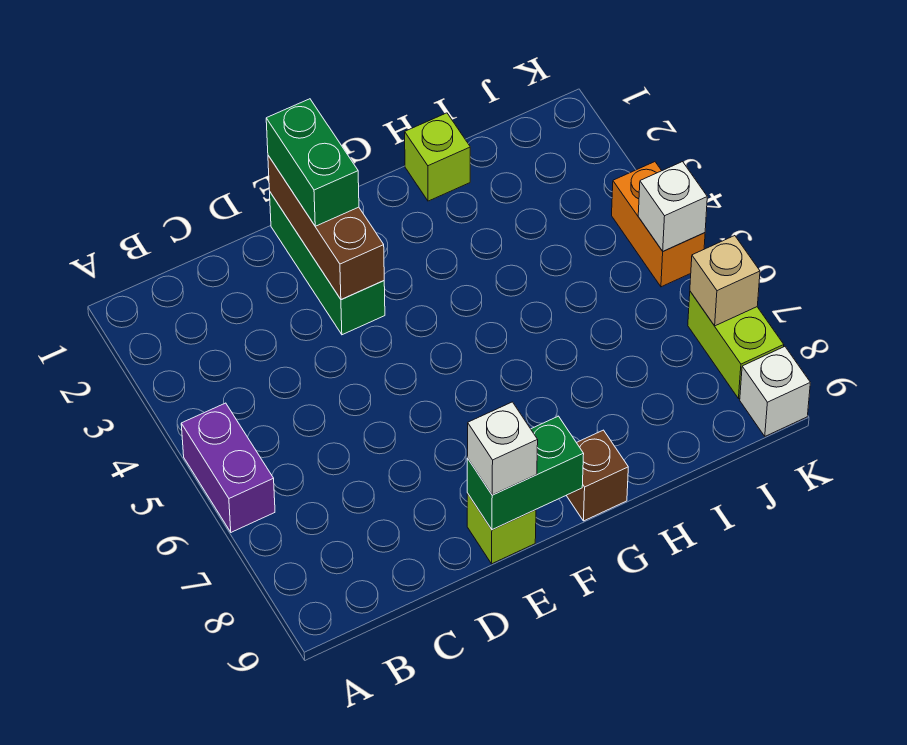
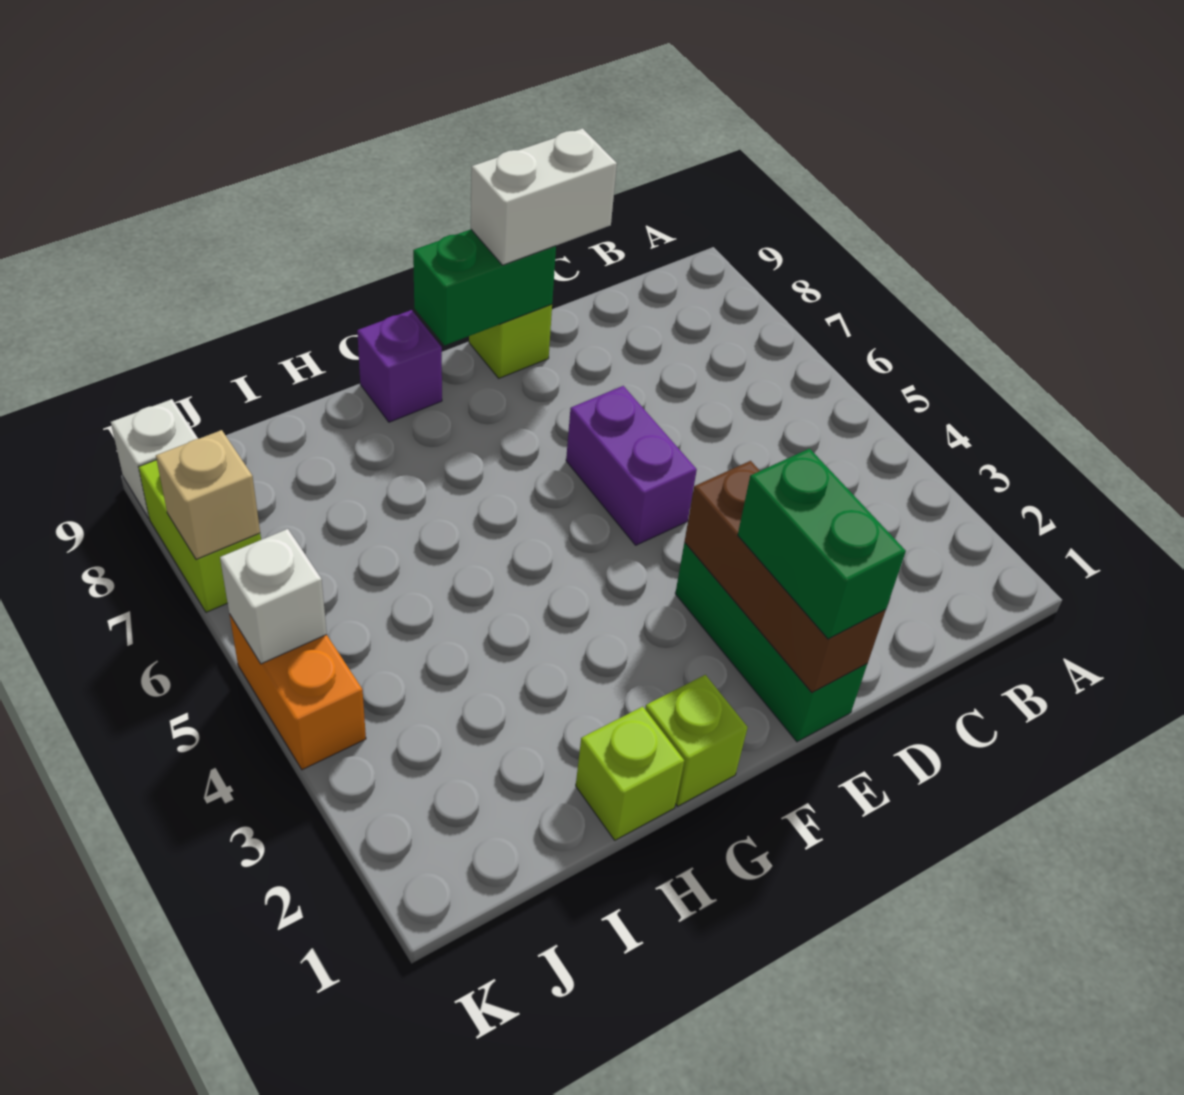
purple 1x2 brick [181,403,275,532] -> purple 1x2 brick moved to [566,386,697,545]
white 1x1 brick [467,402,538,495] -> white 1x2 brick [471,128,617,265]
none -> lime 1x1 brick [645,675,748,806]
brown 1x1 brick [566,430,628,521] -> purple 1x1 brick [357,310,442,422]

